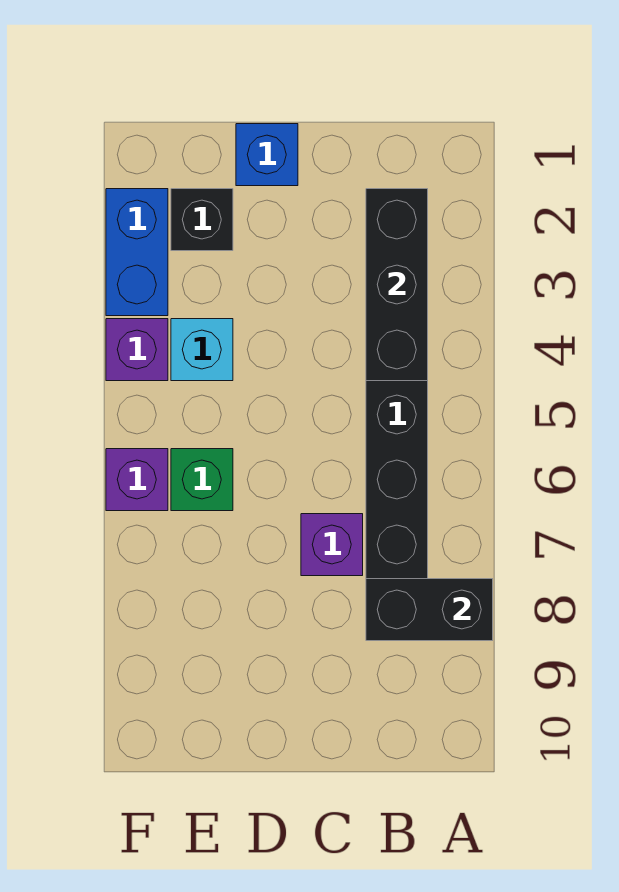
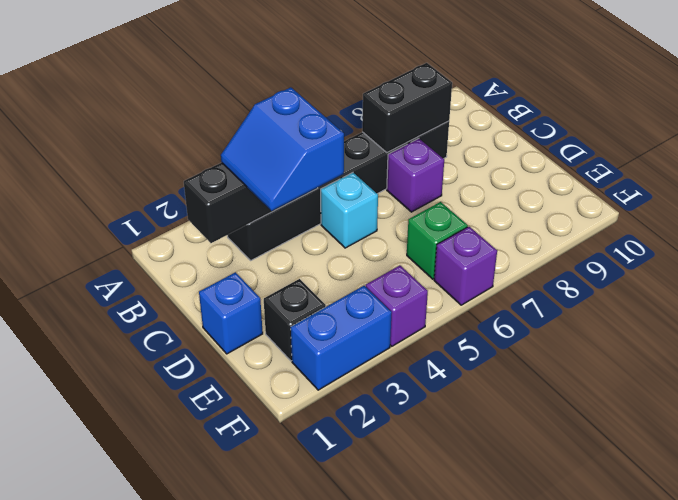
black 1x2 brick [366,579,493,641] -> black 1x2 brick turned to [362,63,452,153]
none -> blue 2x2 slope [221,87,344,211]
cyan 1x1 brick [171,319,233,381] -> cyan 1x1 brick moved to [321,173,378,248]

